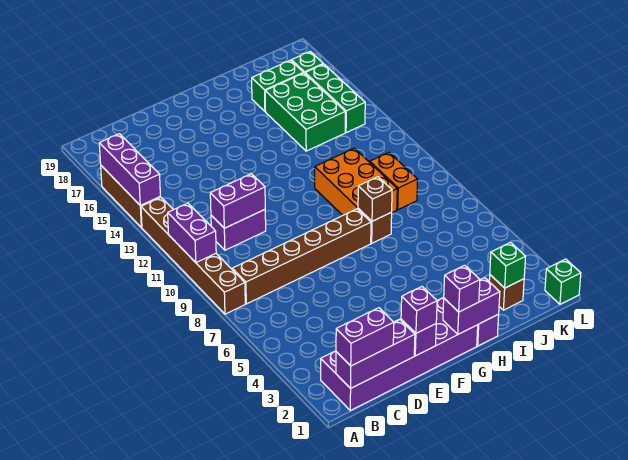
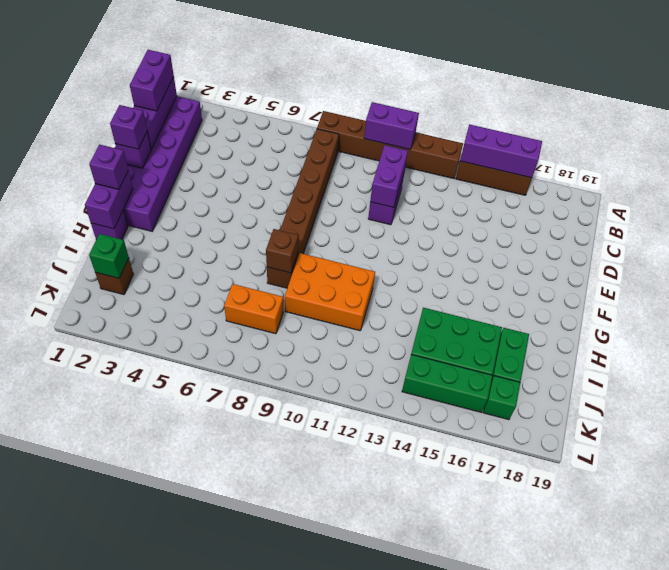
orange 1x2 brick [370,152,418,210] -> orange 1x2 brick moved to [224,284,283,334]
green 1x1 brick [545,259,581,304] -> none

